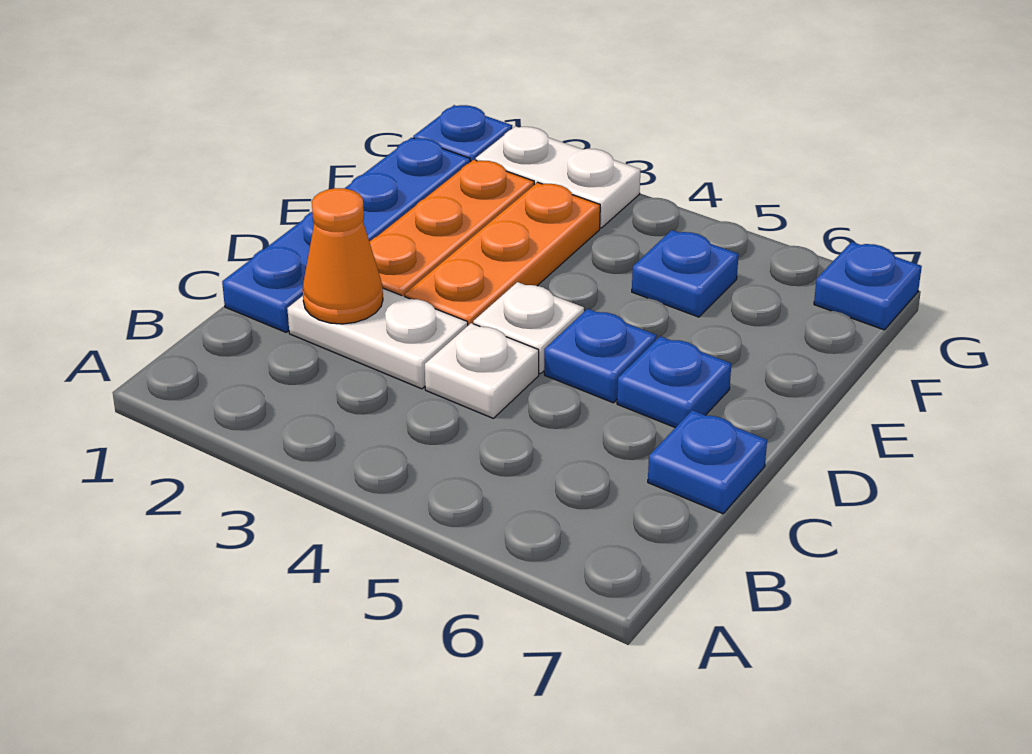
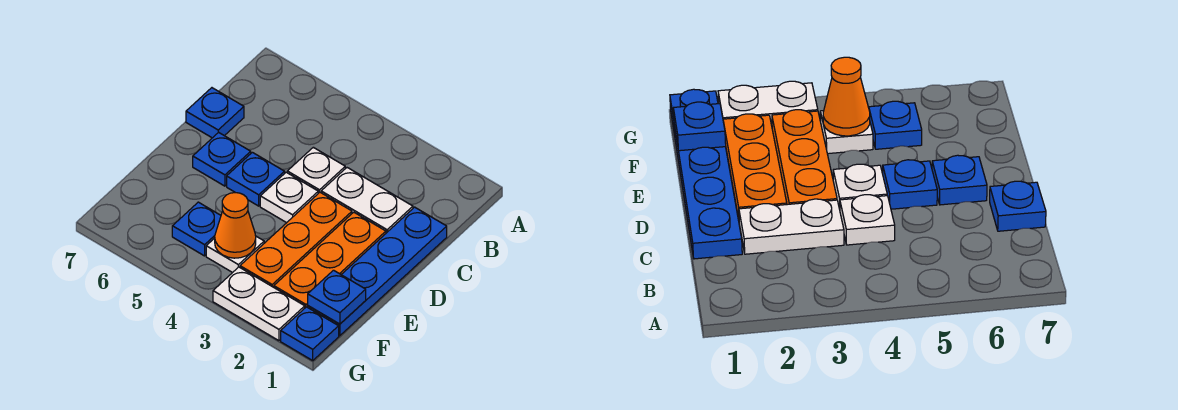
orange 1x1 cone [303,188,383,324] -> orange 1x1 cone moved to [215,193,256,258]
none -> white 1x1 plate [206,236,264,273]
blue 1x1 plate [814,242,922,330] -> blue 1x1 plate moved to [308,270,366,324]

